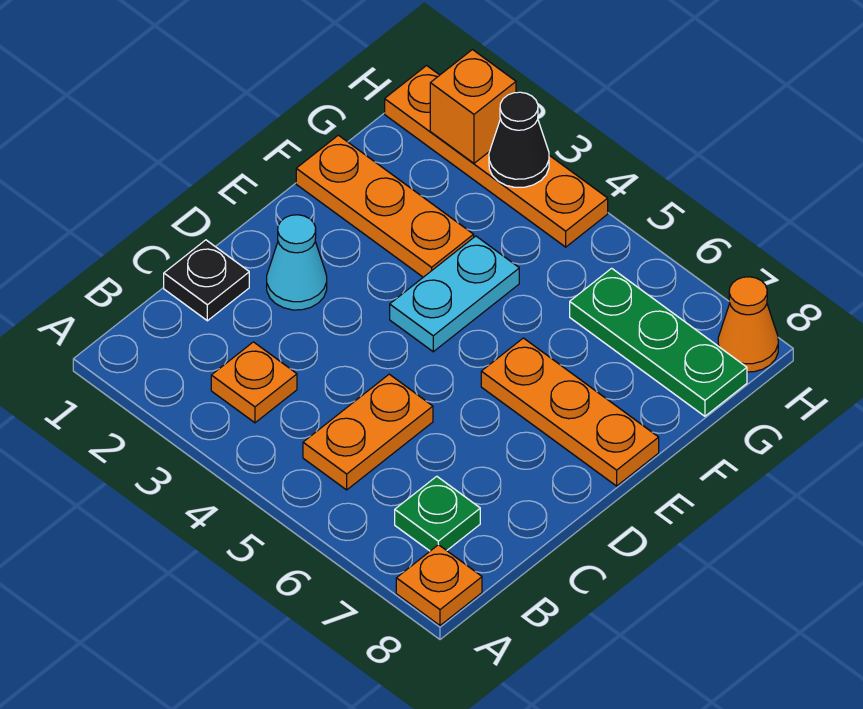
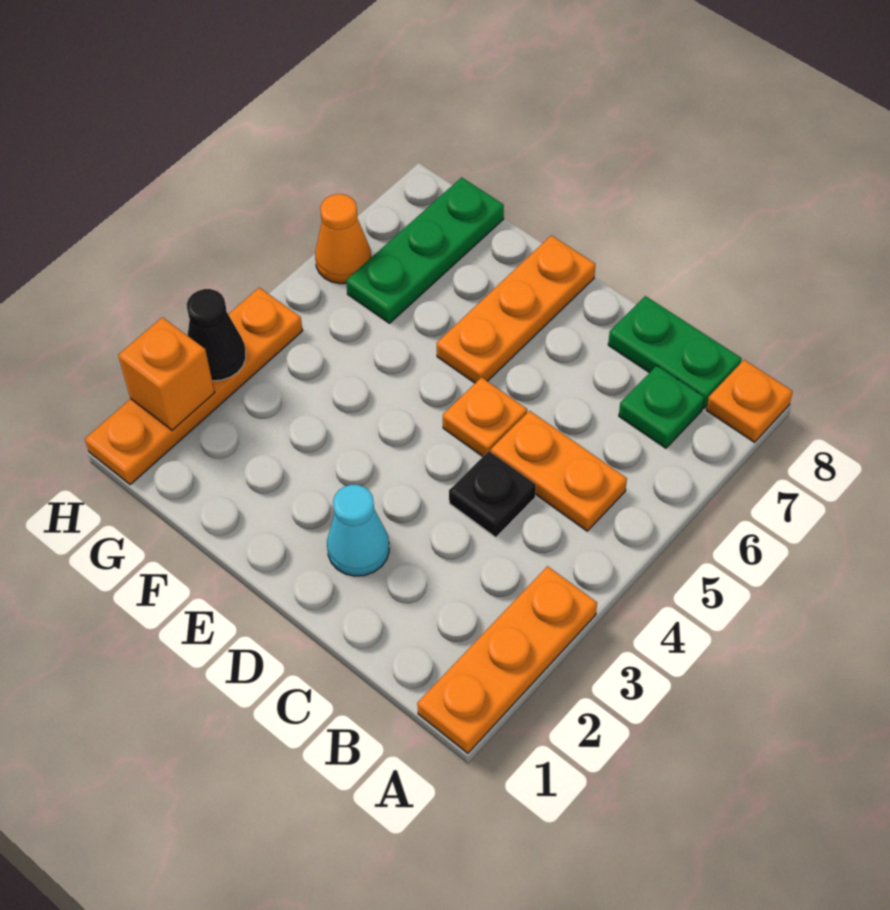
orange 1x1 plate [211,342,297,423] -> orange 1x1 plate moved to [443,377,527,456]
none -> green 1x2 plate [608,296,742,409]
black 1x1 plate [164,240,249,321] -> black 1x1 plate moved to [449,451,536,537]
cyan 1x2 plate [390,236,519,352] -> none
orange 1x3 plate [296,135,474,277] -> orange 1x3 plate moved to [417,566,597,753]
orange 1x1 cone [718,277,778,372] -> orange 1x1 cone moved to [315,194,371,284]

